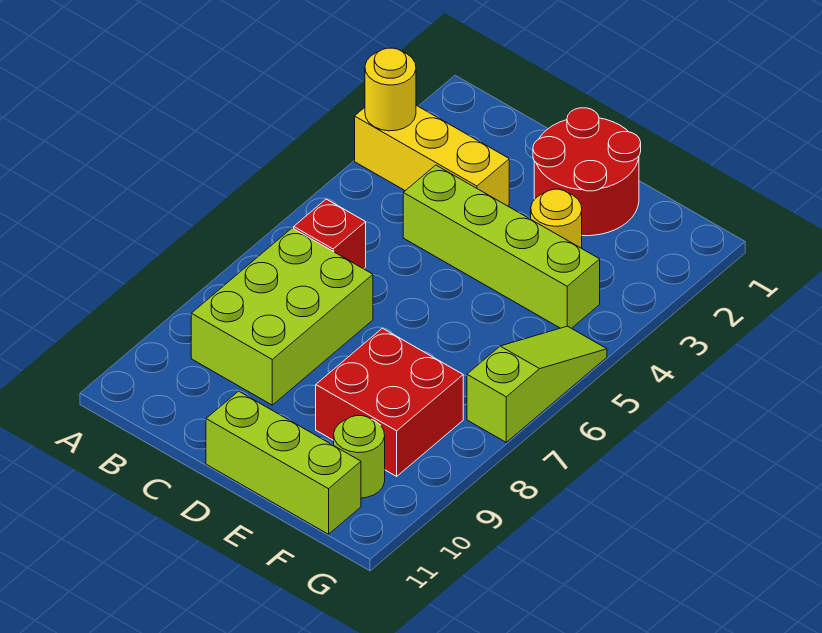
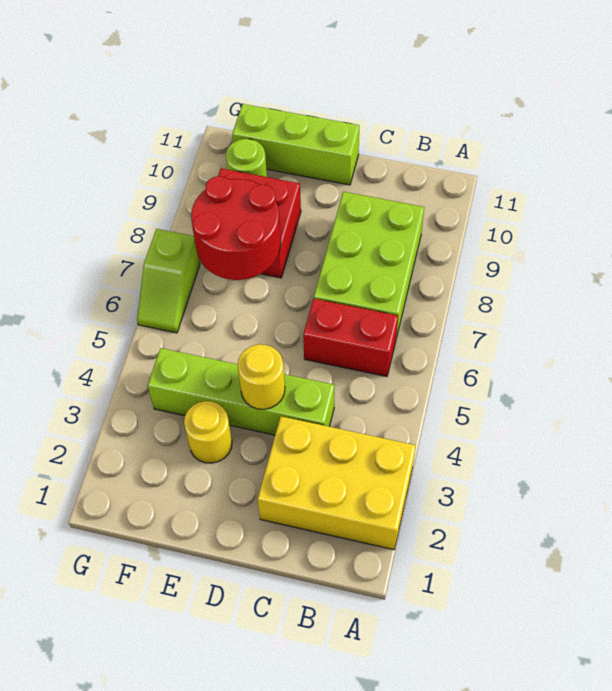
yellow 1x3 brick [355,105,509,206] -> yellow 2x3 brick [257,416,416,550]
yellow 1x1 round brick [365,48,416,131] -> yellow 1x1 round brick moved to [238,344,285,409]
red 1x1 brick [294,199,366,269] -> red 1x2 brick [303,299,398,377]
red 2x2 round brick [533,108,641,236] -> red 2x2 round brick moved to [191,176,281,280]
lime 1x3 slope [467,326,607,442] -> lime 1x2 slope [137,229,200,333]

